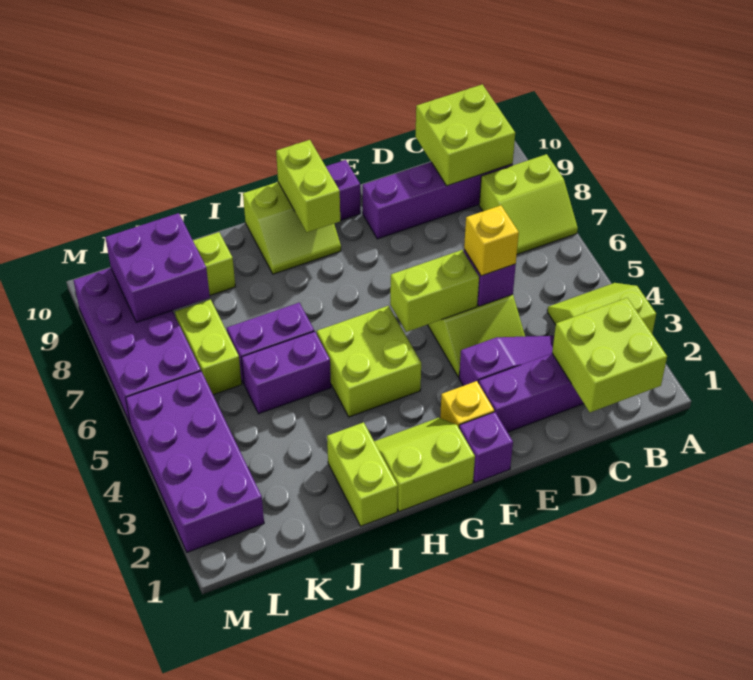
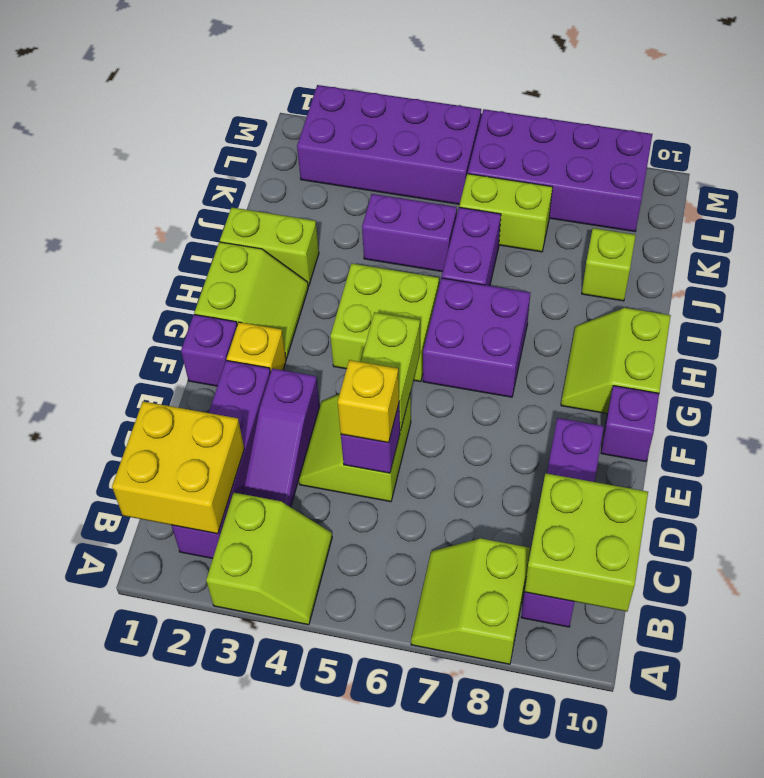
lime 2x2 brick [552,298,667,412] -> yellow 2x2 brick [112,401,244,534]
lime 1x2 brick [276,140,340,232] -> none
purple 1x2 brick [242,331,331,414] -> purple 1x2 brick turned to [362,194,457,272]
purple 2x2 brick [105,213,210,322] -> purple 2x2 brick moved to [423,278,530,397]

